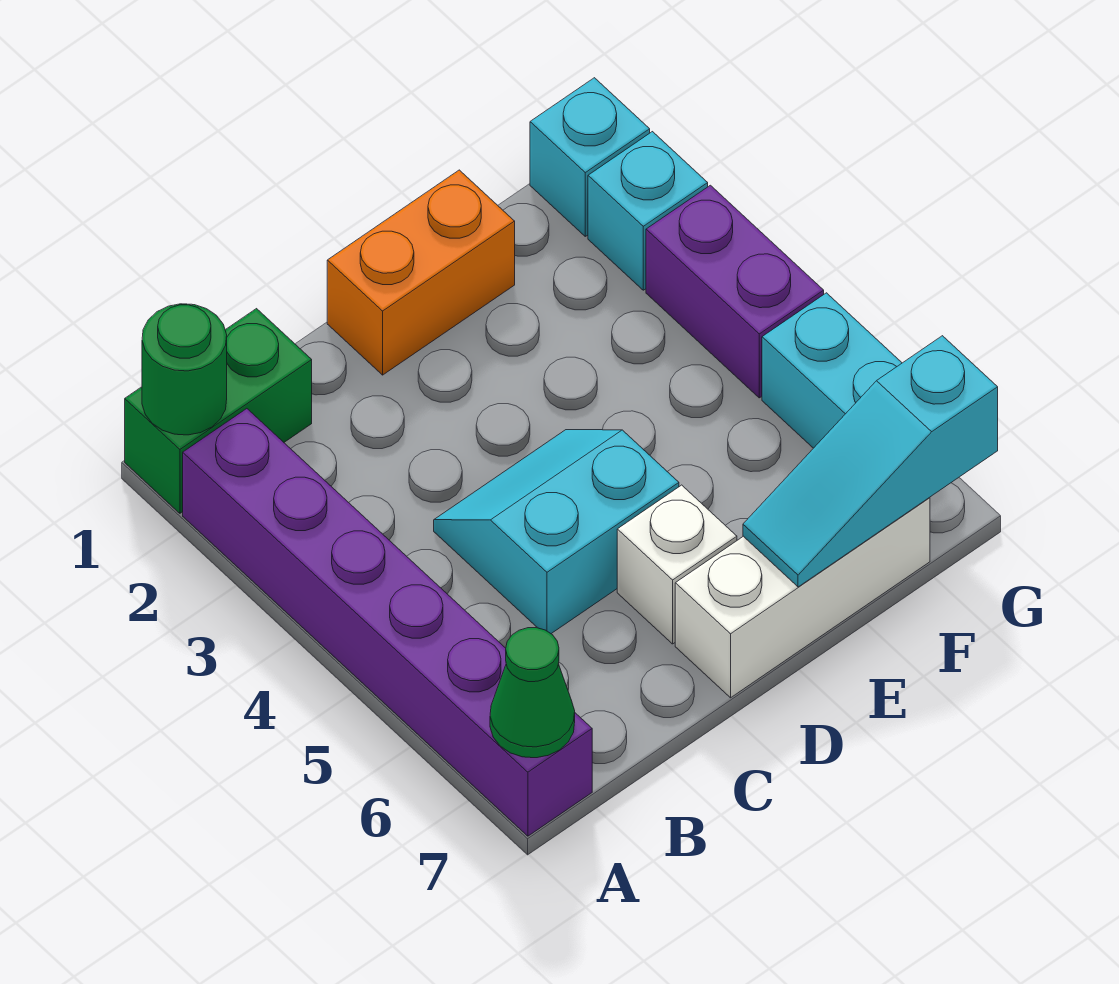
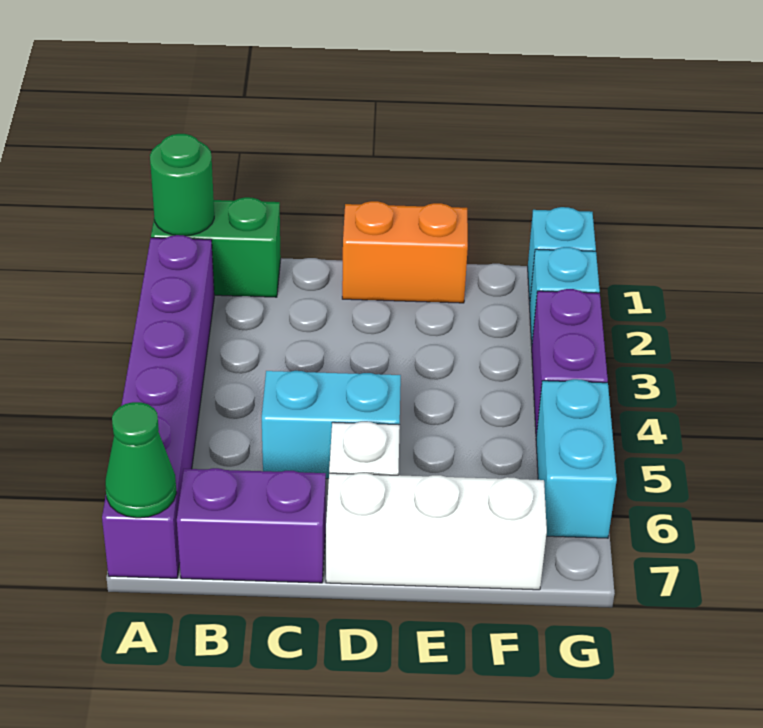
none -> purple 1x2 brick [177,468,326,583]
cyan 1x3 slope [743,336,998,587] -> none

